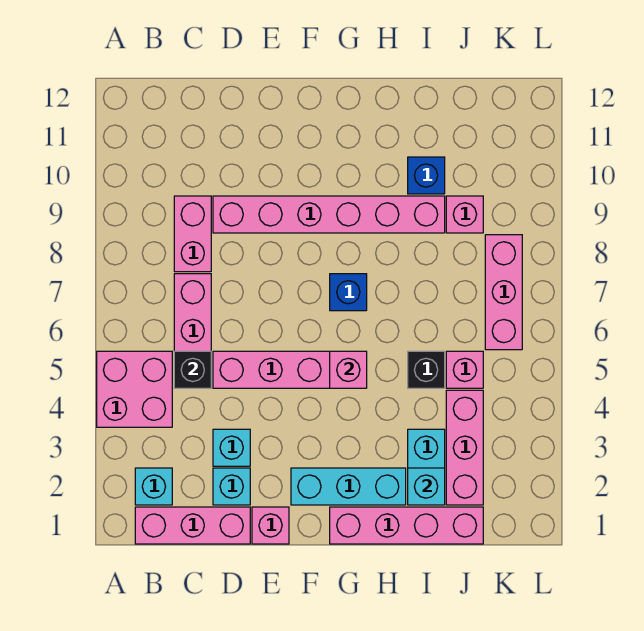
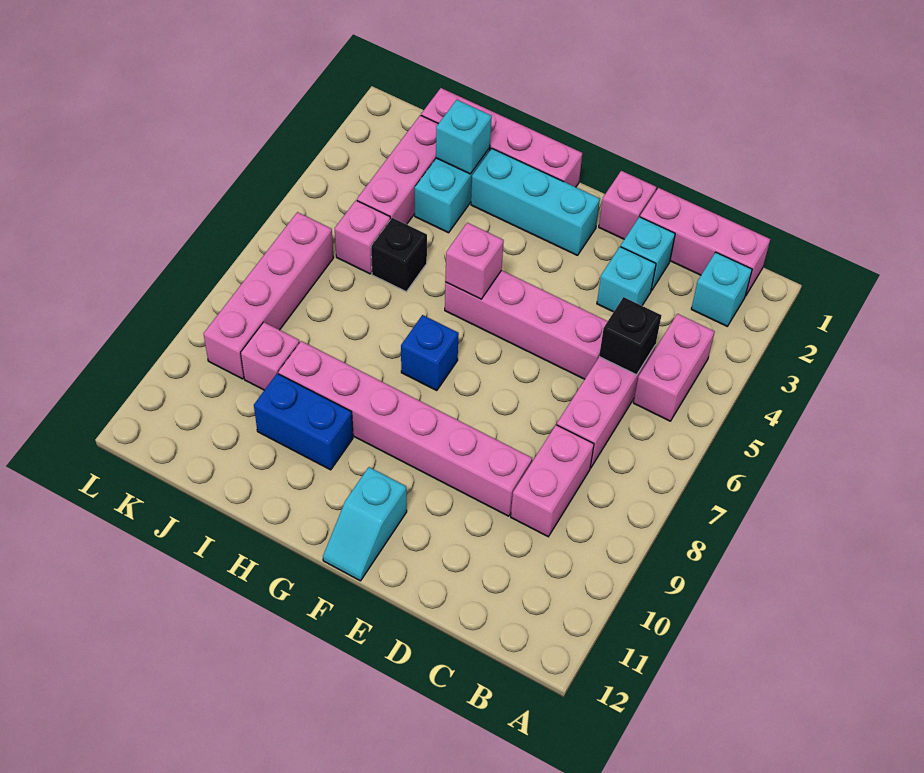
pink 2x2 brick [97,351,172,427] -> pink 1x2 brick [634,314,715,421]
none -> cyan 1x2 slope [323,467,407,581]
blue 1x1 brick [408,157,445,194] -> blue 1x2 brick [254,374,353,470]
pink 1x3 brick [485,235,522,350] -> pink 1x4 brick [204,212,334,379]

